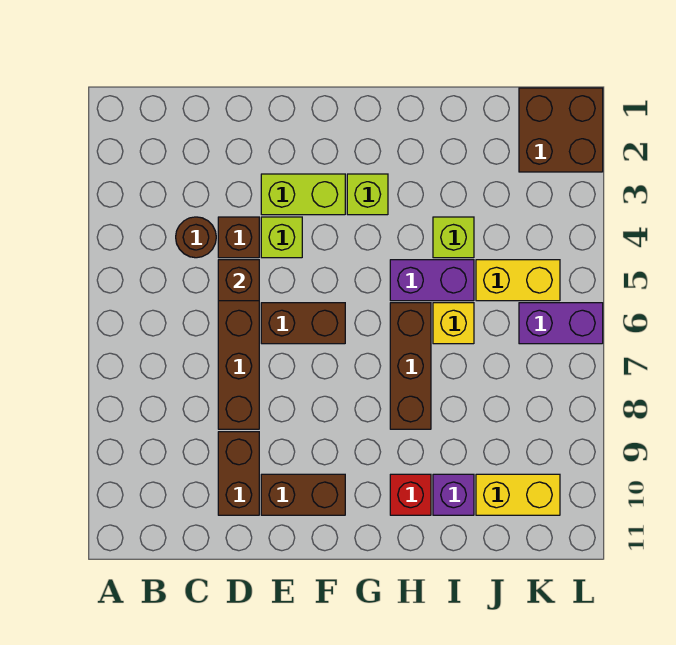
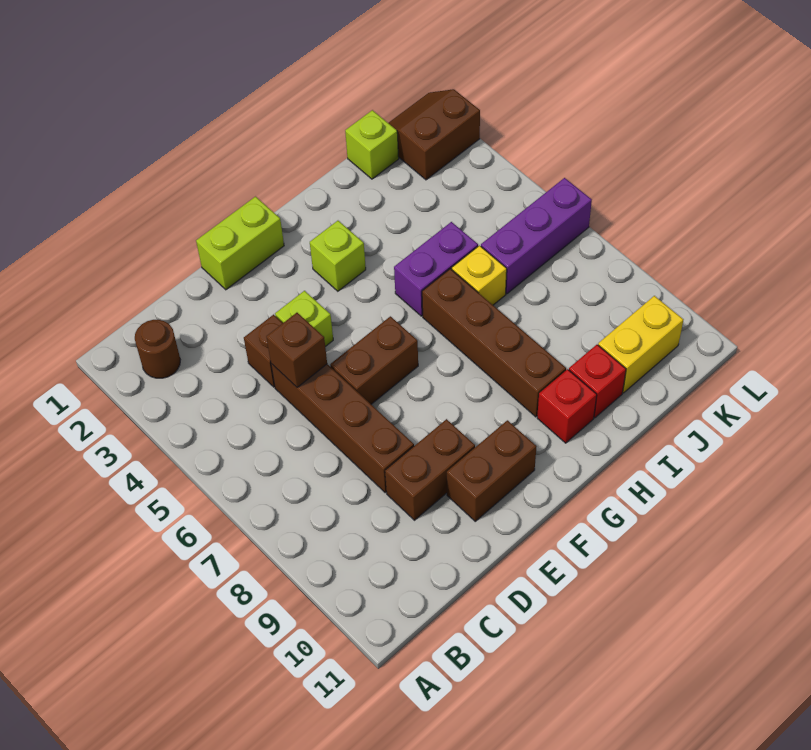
brown 1x1 round brick [176,217,216,258] -> brown 1x1 round brick moved to [135,320,180,378]
brown 1x2 brick [218,432,259,515] -> brown 1x2 brick turned to [385,419,475,520]
lime 1x2 brick [261,174,345,215] -> lime 1x2 brick moved to [196,197,284,290]
brown 1x3 brick [390,303,431,429] -> brown 1x4 brick [422,269,566,417]
lime 1x1 brick [433,217,474,258] -> lime 1x1 brick moved to [345,110,399,179]
purple 1x1 brick [433,474,474,515] -> red 1x1 brick [569,345,626,418]
yellow 1x2 brick [476,260,560,301] -> none
brown 2x2 brick [519,88,603,172] -> brown 2x2 slope [389,89,480,180]
purple 1x2 brick [519,303,603,344] -> purple 1x3 brick [481,178,592,294]

